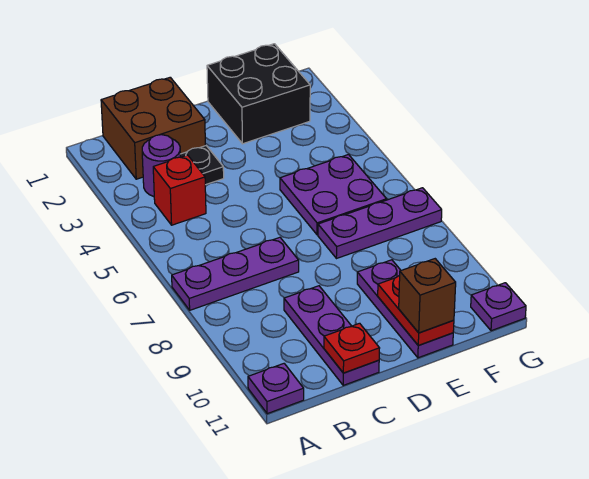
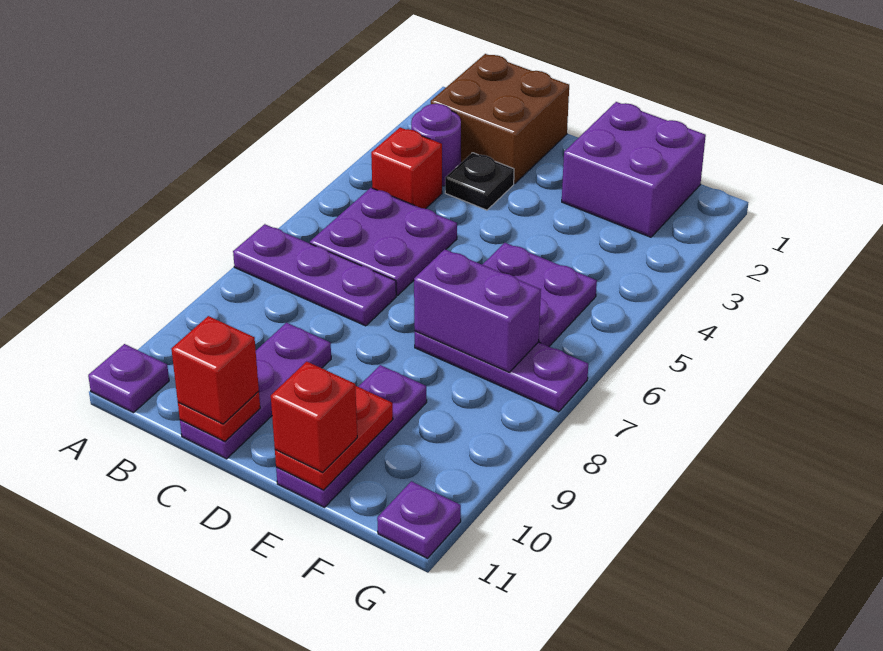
none -> purple 2x2 plate [310,188,457,295]
none -> red 1x1 brick [172,316,259,424]
black 2x2 brick [207,44,310,144] -> purple 2x2 brick [562,102,706,237]
none -> purple 1x2 brick [414,249,541,372]
brown 1x1 brick [399,259,456,333] -> red 1x1 brick [271,362,357,472]

